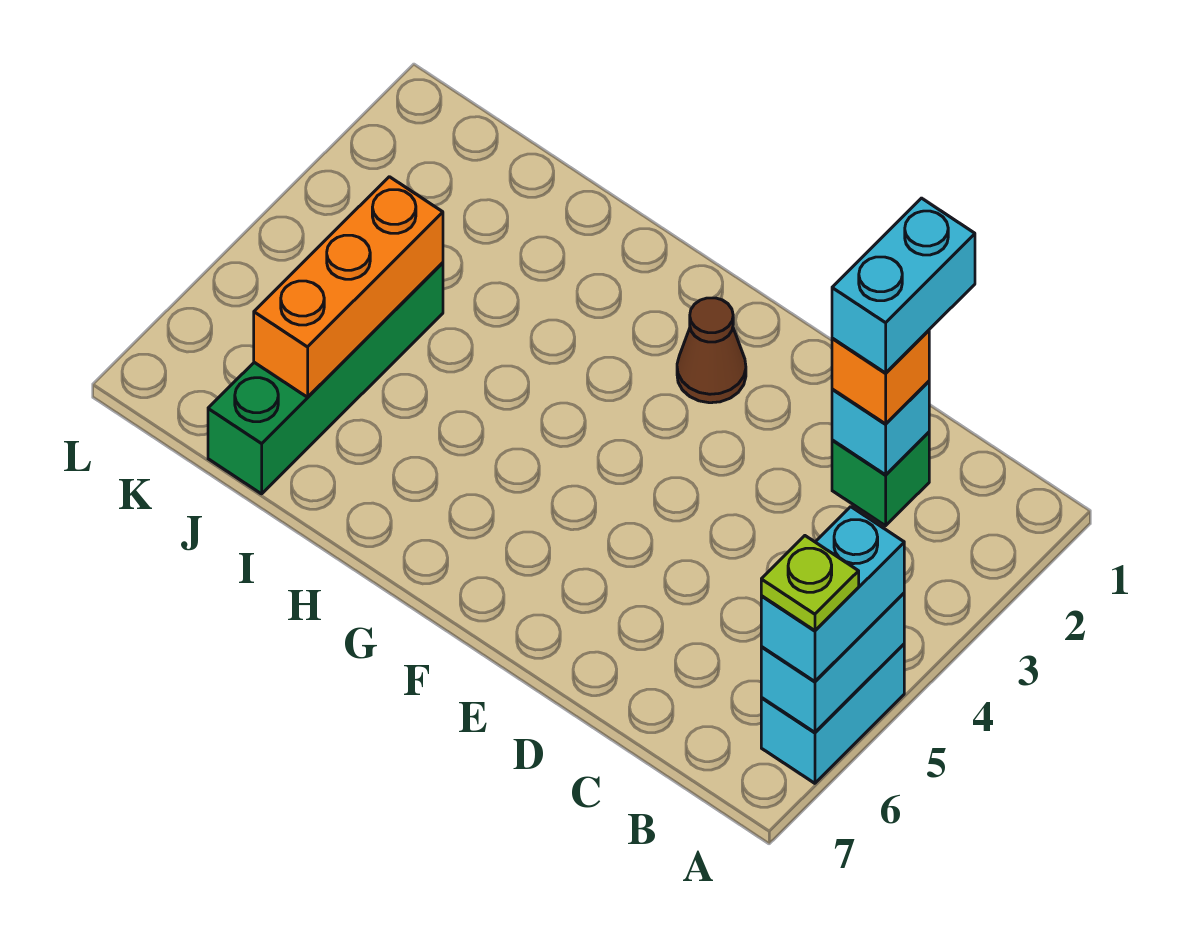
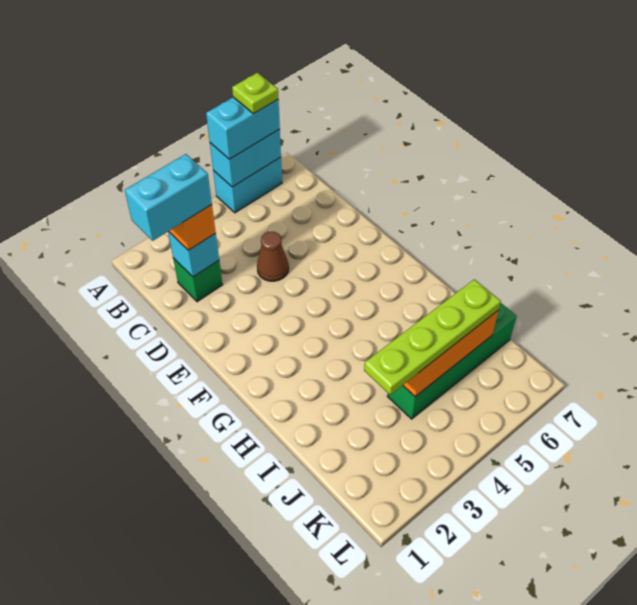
brown 1x1 cone [677,298,746,403] -> brown 1x1 cone moved to [257,232,289,281]
none -> lime 1x4 plate [364,279,501,395]

